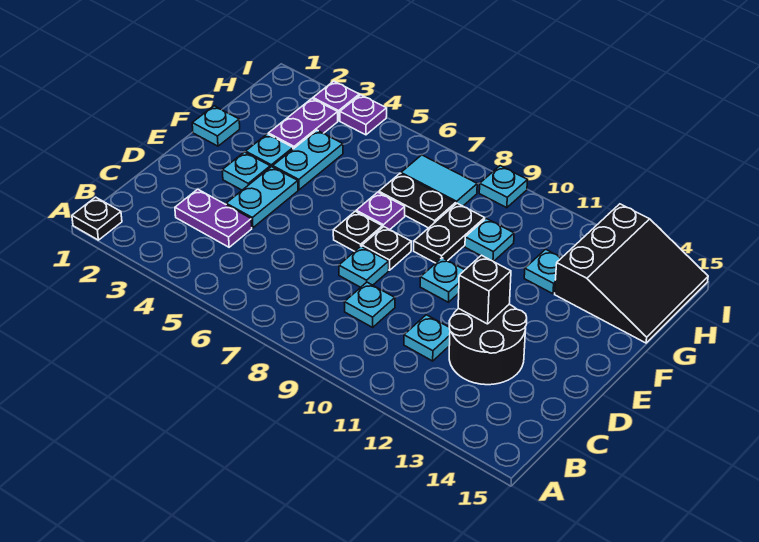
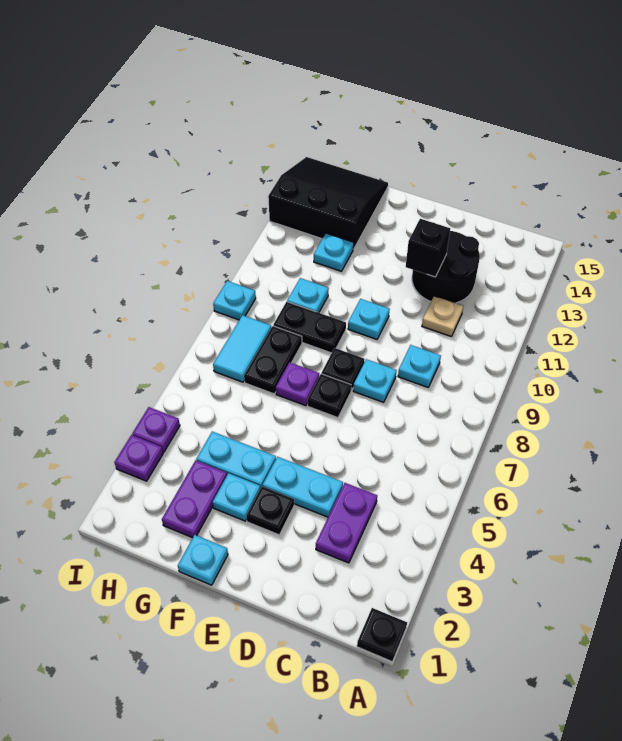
cyan 1x1 plate [404,315,450,361] -> tan 1x1 plate [422,296,463,337]
cyan 1x1 plate [222,152,270,190] -> black 1x1 plate [246,486,294,535]
purple 1x2 plate [268,99,338,149] -> purple 1x2 plate turned to [162,460,227,538]

